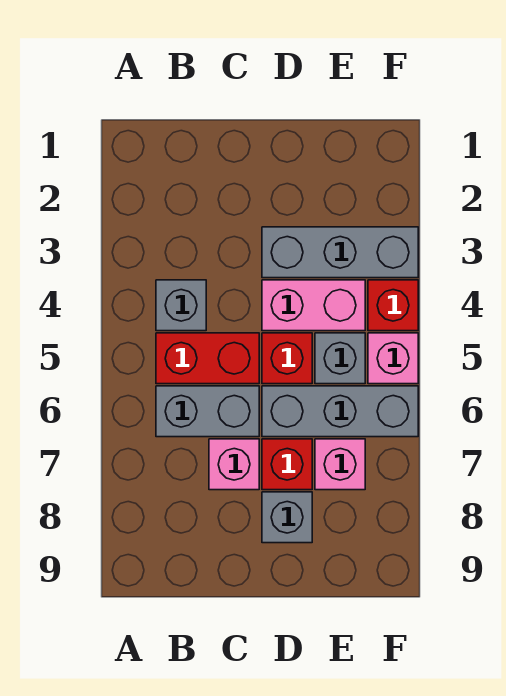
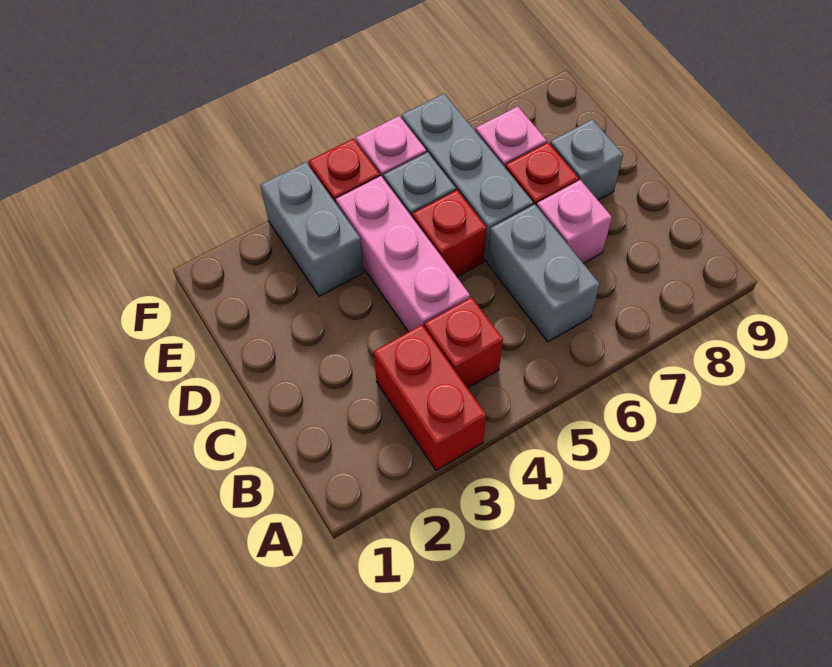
grey 1x1 brick [156,280,206,331] -> red 1x1 brick [424,297,503,388]
red 1x2 brick [156,333,259,384] -> red 1x2 brick moved to [374,325,486,470]
grey 1x3 brick [262,227,418,278] -> grey 1x2 brick [261,162,364,296]
pink 1x2 brick [262,280,365,331] -> pink 1x3 brick [336,176,470,332]

